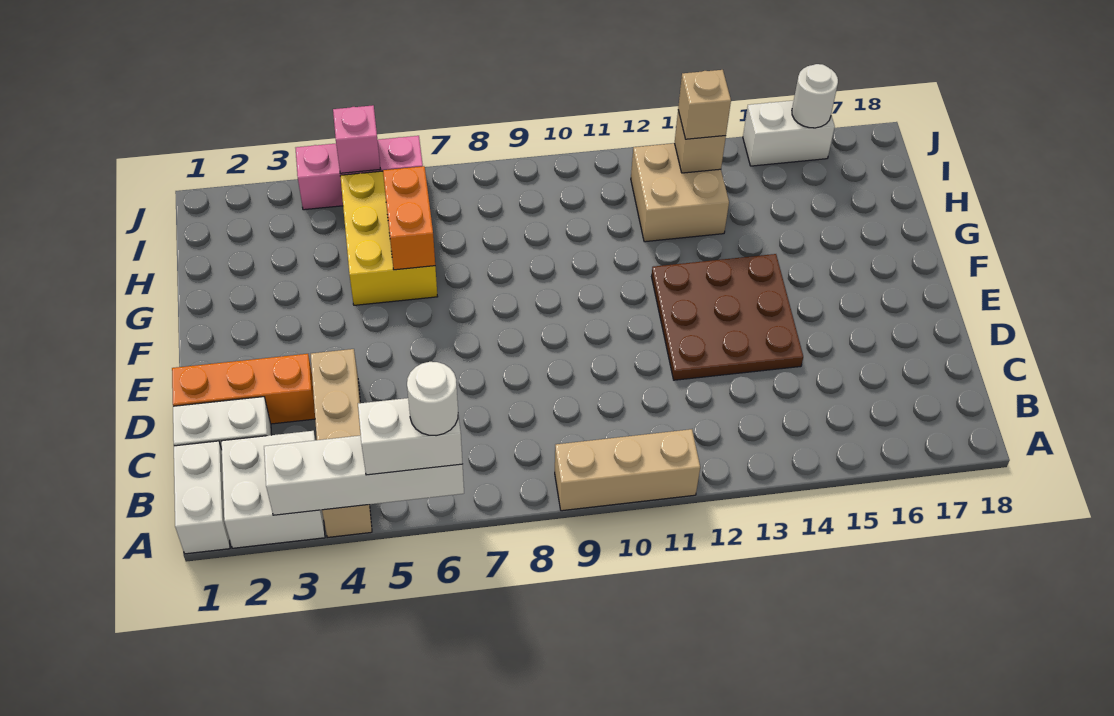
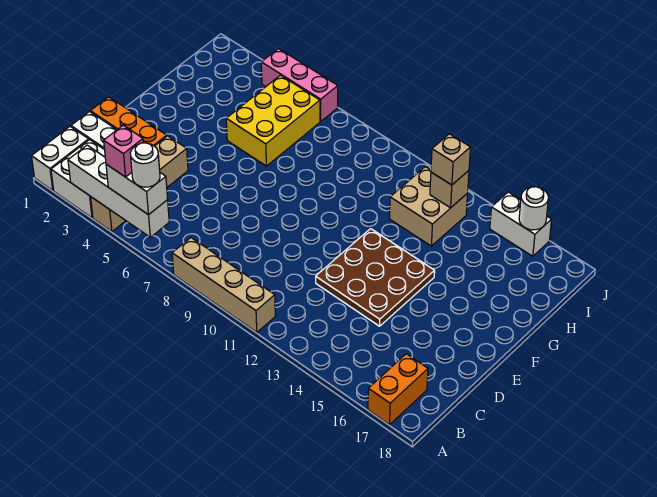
tan 1x3 brick [555,429,700,511] -> tan 1x4 brick [172,238,275,332]
orange 1x2 brick [383,166,435,270] -> orange 1x2 brick moved to [368,354,428,425]
pink 1x1 brick [333,105,381,173] -> pink 1x1 brick moved to [104,125,143,177]

